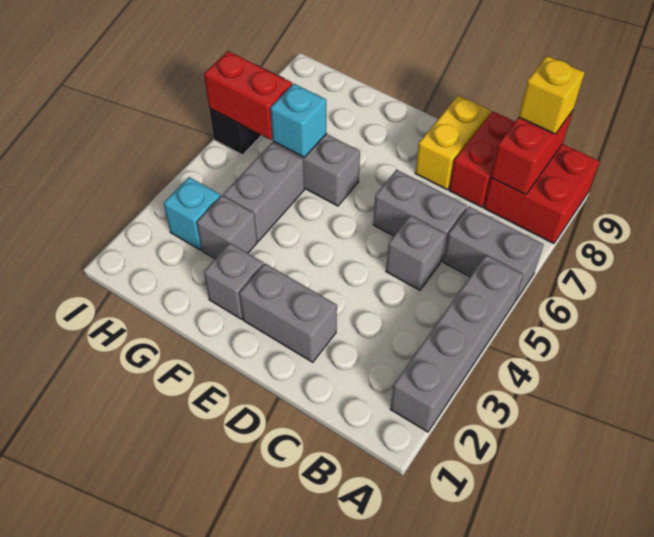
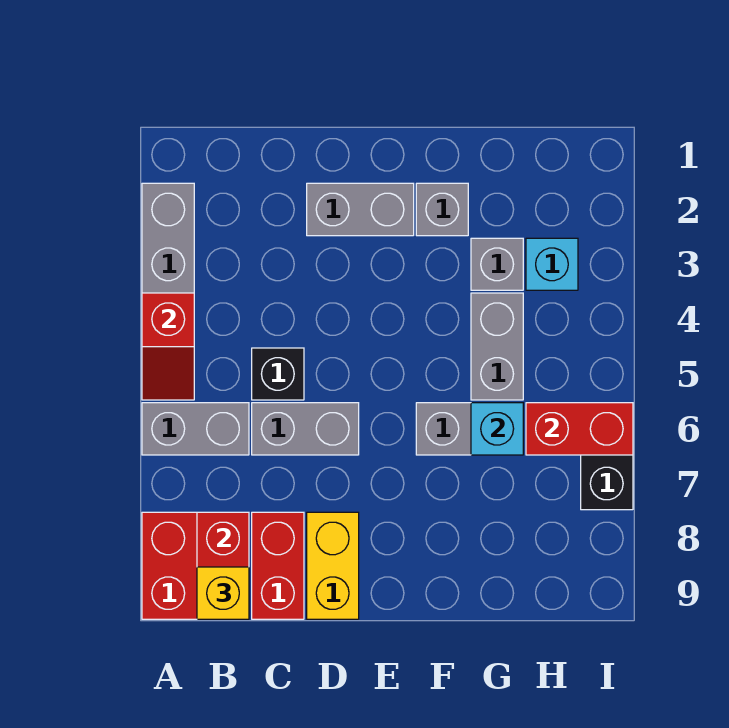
none -> red 1x2 slope [142,293,194,400]
grey 1x1 brick [386,216,446,290] -> black 1x1 brick [252,348,304,400]

